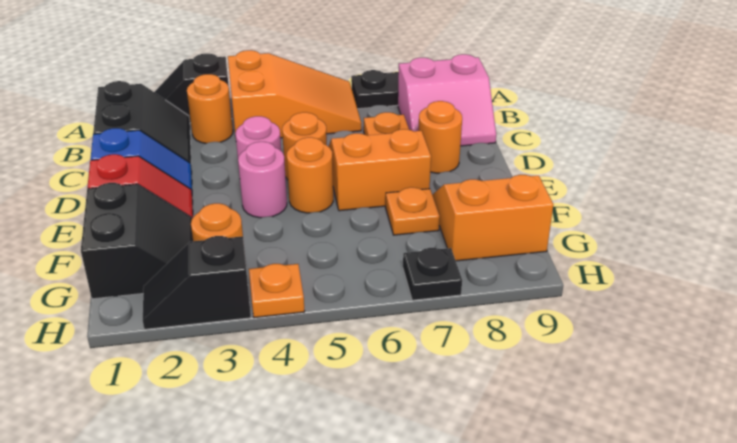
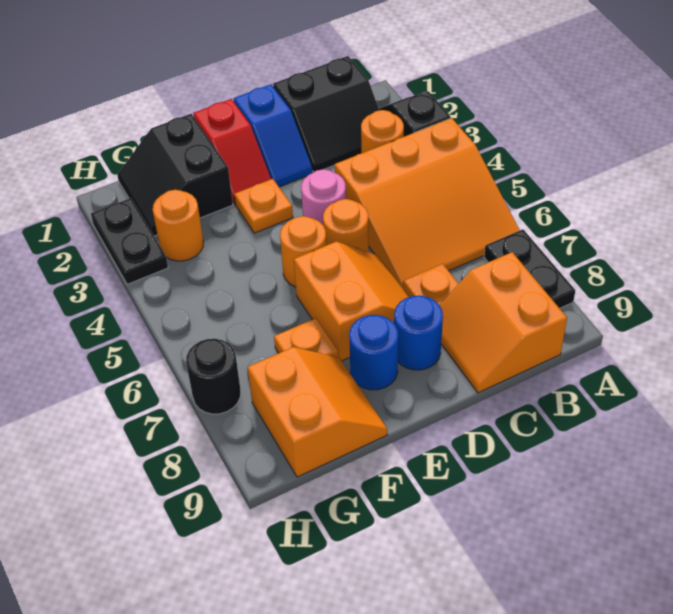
orange 2x3 slope [228,50,361,138] -> orange 3x3 slope [335,118,520,288]
pink 2x2 slope [398,54,496,146] -> orange 2x2 slope [440,252,567,393]
orange 1x1 round brick [418,101,462,173] -> blue 1x1 round brick [394,296,443,370]
pink 1x1 round brick [238,142,287,218] -> none
none -> blue 1x1 round brick [349,315,398,390]
black 2x2 slope [81,183,193,299] -> black 2x2 slope turned to [117,114,233,236]
black 1x2 slope [143,236,251,329] -> black 1x2 plate [91,198,168,284]
orange 1x1 plate [249,264,305,318] -> orange 1x1 plate moved to [234,179,293,233]
black 1x1 plate [403,248,462,300] -> black 1x1 round brick [186,339,241,414]

